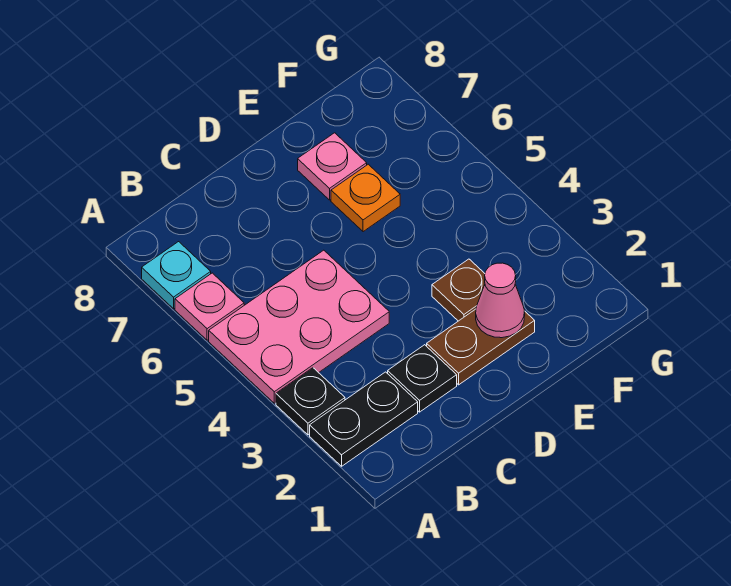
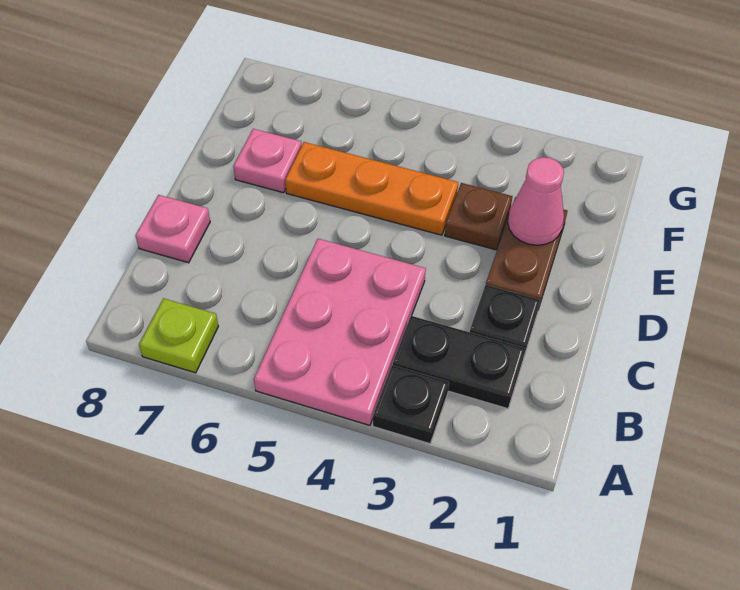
black 1x2 plate [310,372,418,466] -> black 1x2 plate turned to [393,316,526,409]
pink 1x1 plate [175,273,244,340] -> pink 1x1 plate moved to [135,195,210,263]
cyan 1x1 plate [142,242,211,309] -> lime 1x1 plate [139,298,218,373]
orange 1x1 plate [331,164,400,232] -> orange 1x3 plate [285,142,458,235]

